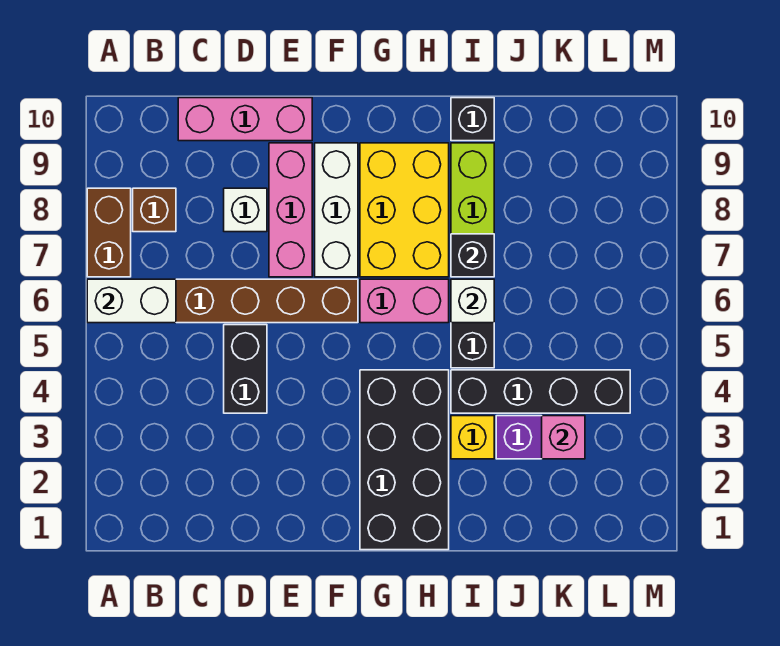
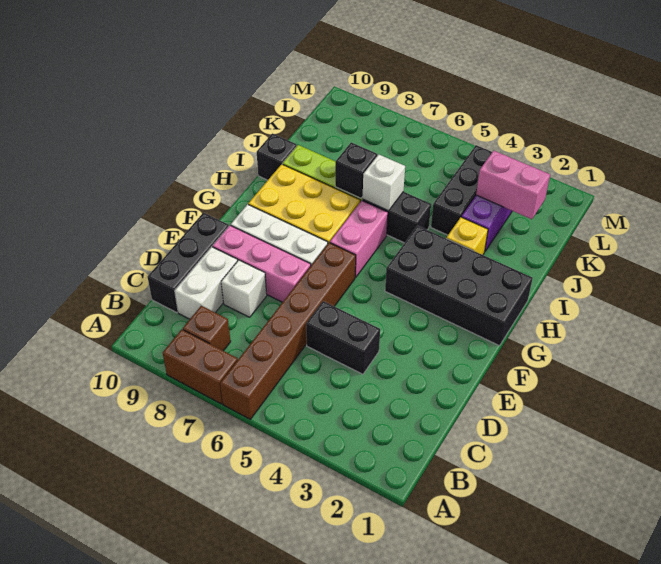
white 1x2 brick [87,279,176,323] -> white 1x2 brick moved to [175,247,238,319]
pink 1x3 brick [178,98,312,141] -> black 1x3 brick [147,213,229,313]
black 1x4 brick [451,370,630,413] -> black 1x3 brick [431,145,492,235]
pink 1x1 brick [542,416,585,459] -> pink 1x2 brick [476,151,550,219]

